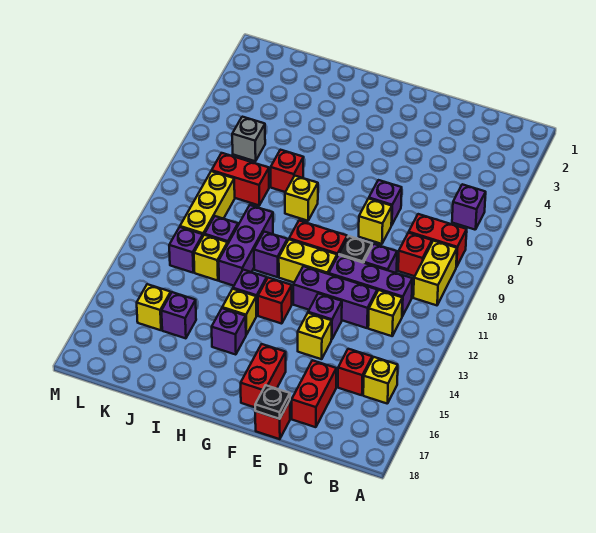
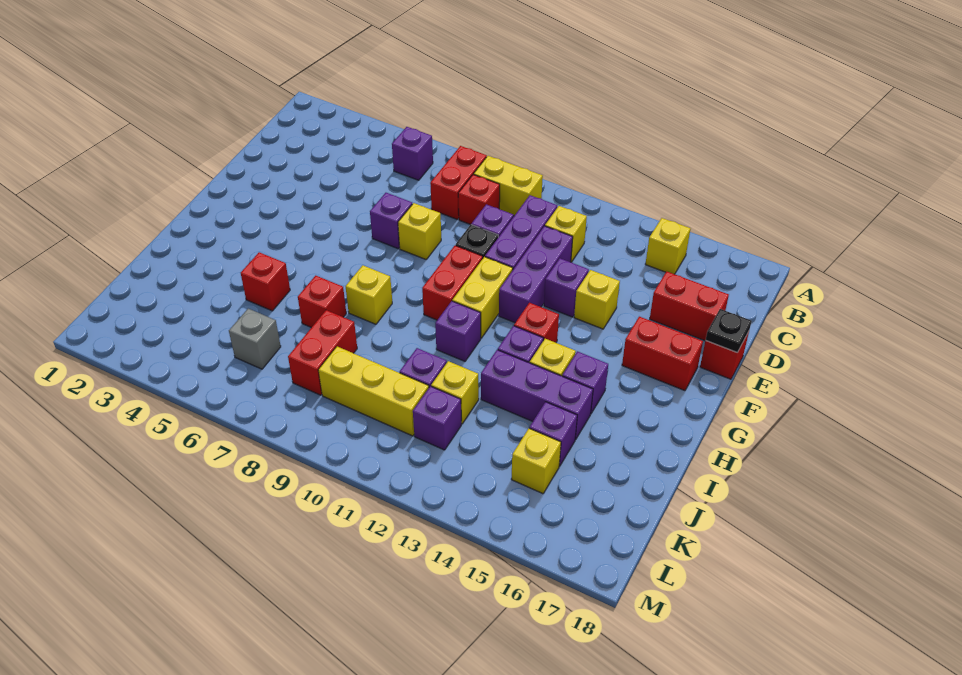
red 1x1 brick [338,349,372,395] -> red 1x1 brick moved to [241,252,290,311]
purple 1x3 brick [219,205,273,286] -> purple 1x3 brick moved to [481,350,593,440]

